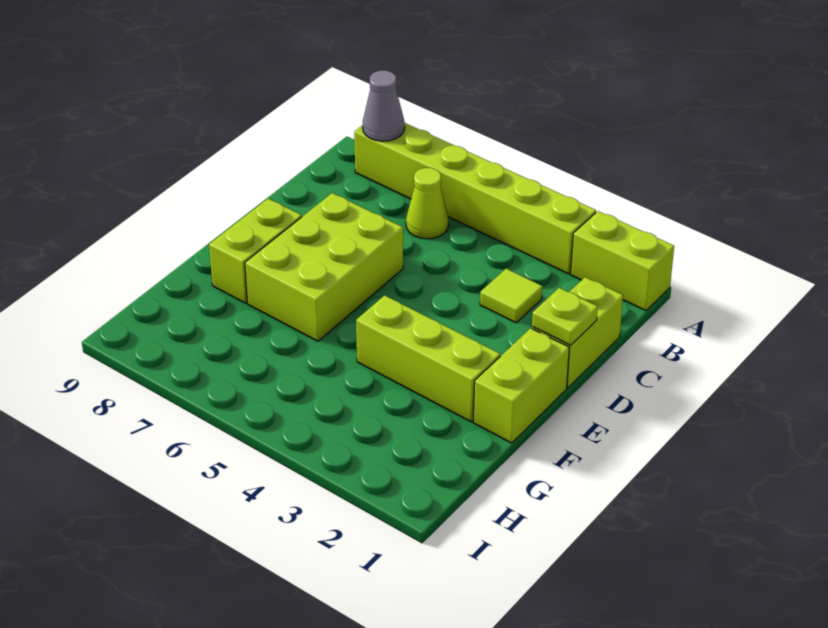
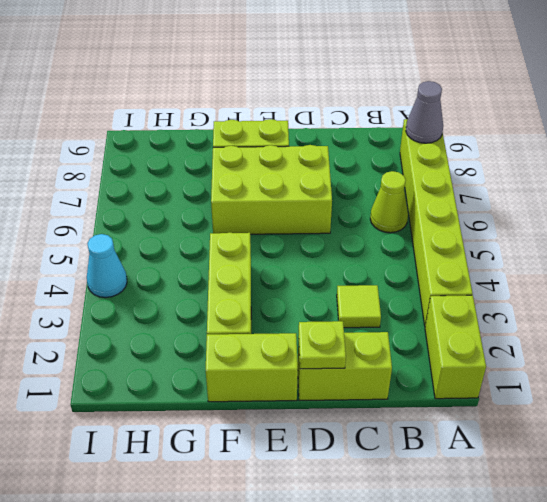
none -> cyan 1x1 cone [87,234,127,298]

